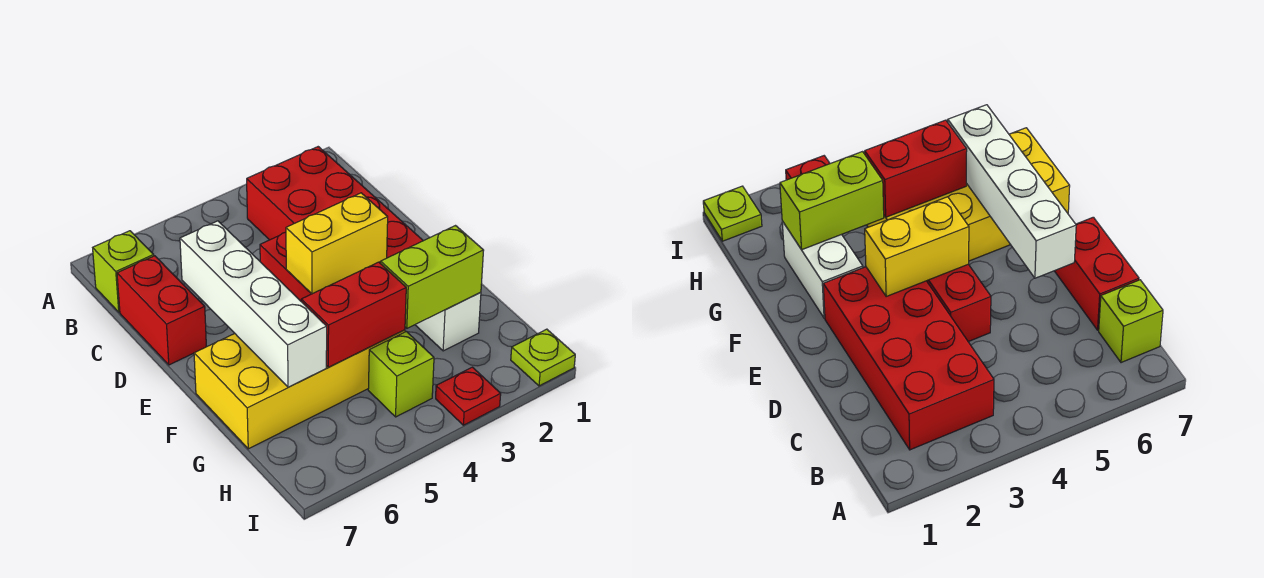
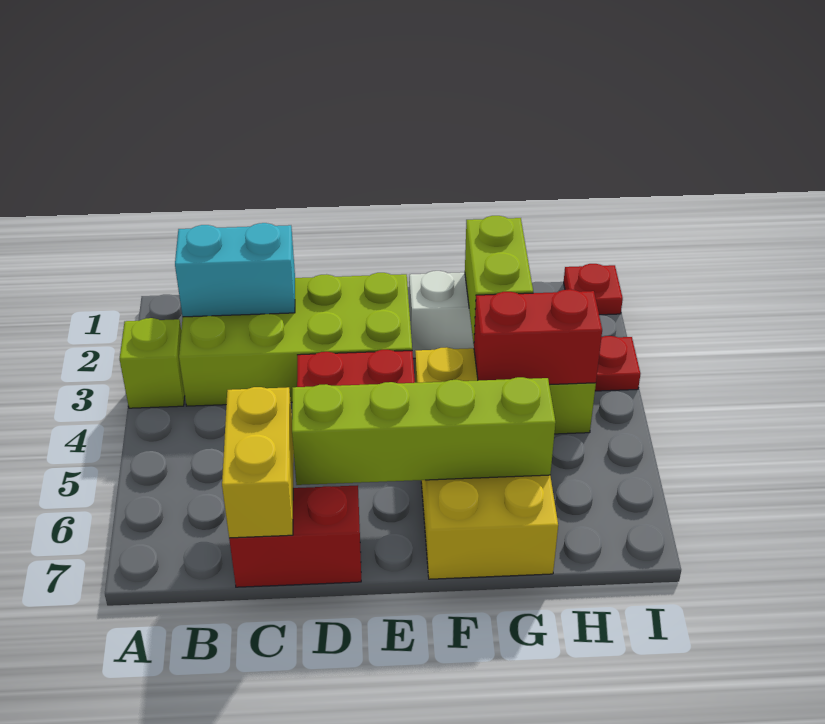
red 2x4 brick [247,147,423,264] -> lime 2x4 brick [179,273,412,406]
none -> cyan 1x2 brick [175,223,295,317]
lime 1x1 brick [93,231,154,312] -> lime 1x1 brick moved to [120,318,185,408]
white 1x4 brick [180,221,327,387] -> lime 1x4 brick [292,377,556,485]
yellow 1x2 brick [286,193,388,294] -> yellow 1x2 brick moved to [222,387,294,538]
red 1x2 brick [301,262,406,367] -> red 1x2 brick turned to [474,289,602,385]
lime 1x1 plate [511,329,575,386] -> red 1x1 plate [564,264,623,315]

